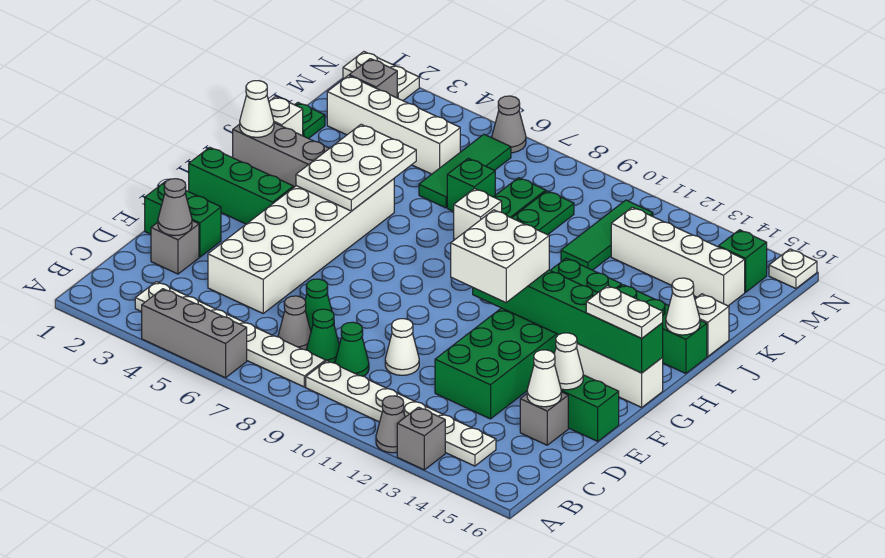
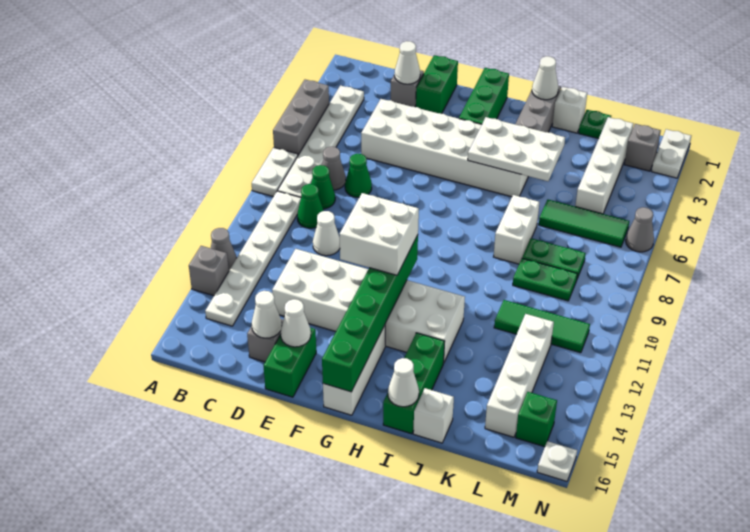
grey 1x1 cone [158,179,192,236] -> white 1x1 cone [394,41,420,84]
green 2x6 brick [435,258,622,419] -> white 2x6 brick [272,249,465,363]
white 1x2 plate [586,286,663,338] -> white 1x2 plate moved to [252,147,298,197]
white 1x1 brick [454,188,502,239] -> white 1x2 brick [494,195,539,264]
green 1x1 brick [447,158,495,212] -> none

